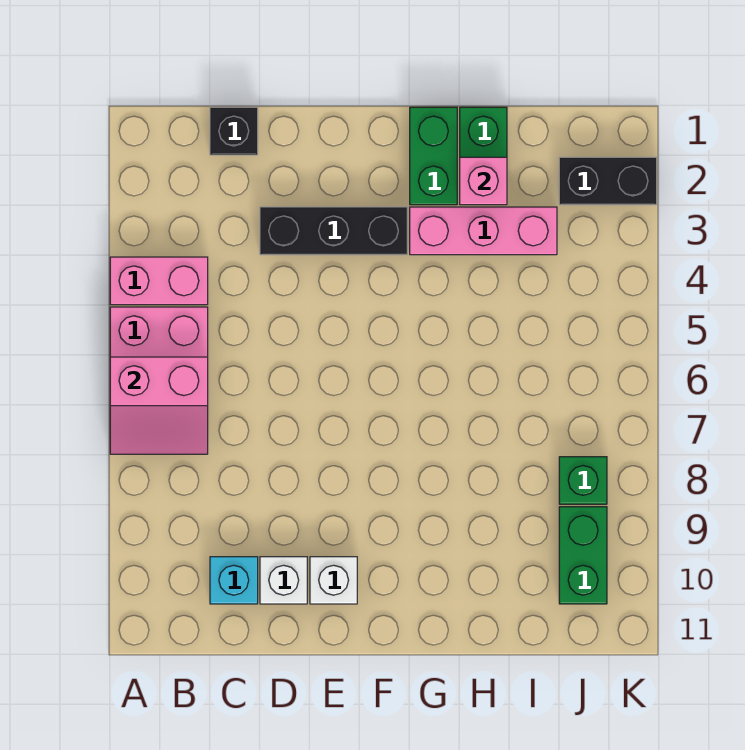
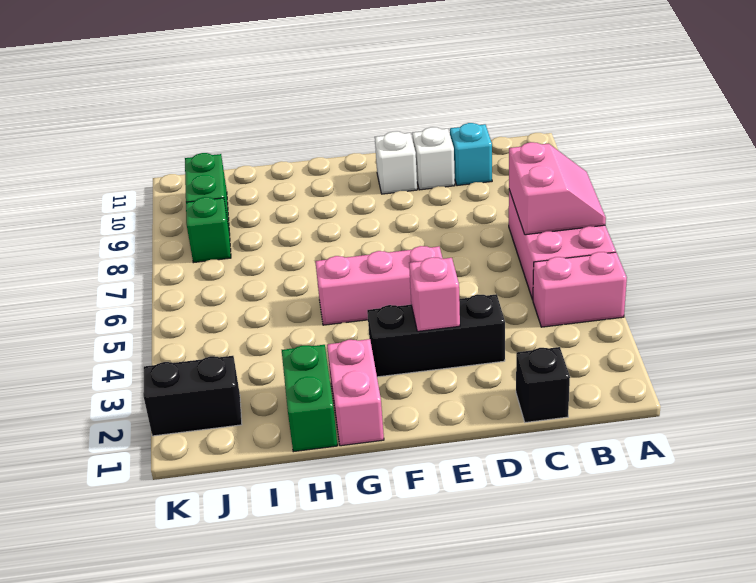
pink 2x2 slope [110,357,208,454] -> pink 2x2 slope turned to [509,142,606,235]
green 1x2 brick [410,107,457,205] -> pink 1x2 brick [327,339,384,446]
pink 1x3 brick [410,207,557,255] -> pink 1x3 brick moved to [315,246,443,325]
pink 1x1 brick [460,157,507,205] -> pink 1x1 brick moved to [409,257,460,331]

